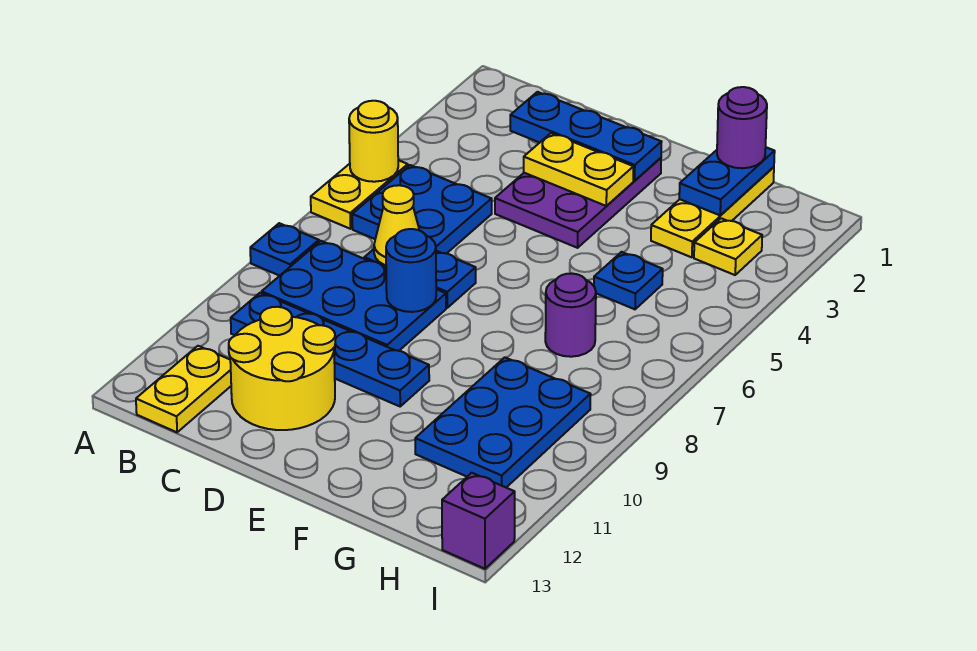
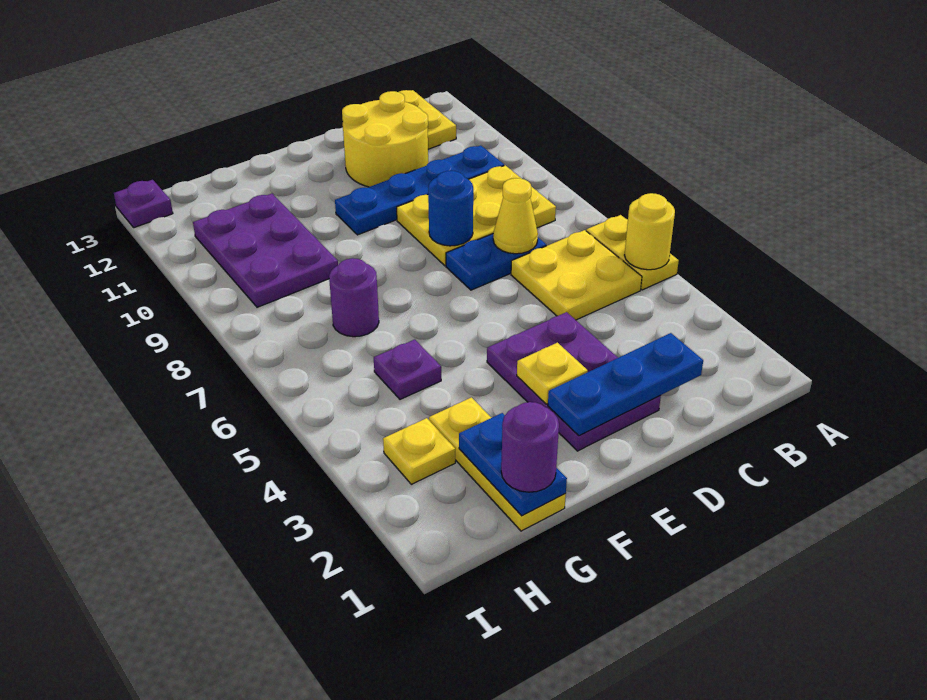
blue 1x1 plate [250,223,319,276] -> none
blue 2x2 plate [352,165,492,254] -> yellow 2x2 plate [511,230,642,320]
blue 2x3 plate [262,241,446,351] -> yellow 2x3 plate [397,165,556,266]
yellow 1x2 plate [524,133,634,206] -> yellow 1x1 plate [517,343,588,404]
blue 1x1 plate [594,252,663,309] -> purple 1x1 plate [374,339,441,399]
blue 2x3 plate [415,357,591,487] -> purple 2x3 plate [193,194,338,307]
purple 1x1 brick [442,473,515,569] -> purple 1x1 plate [114,180,173,228]

